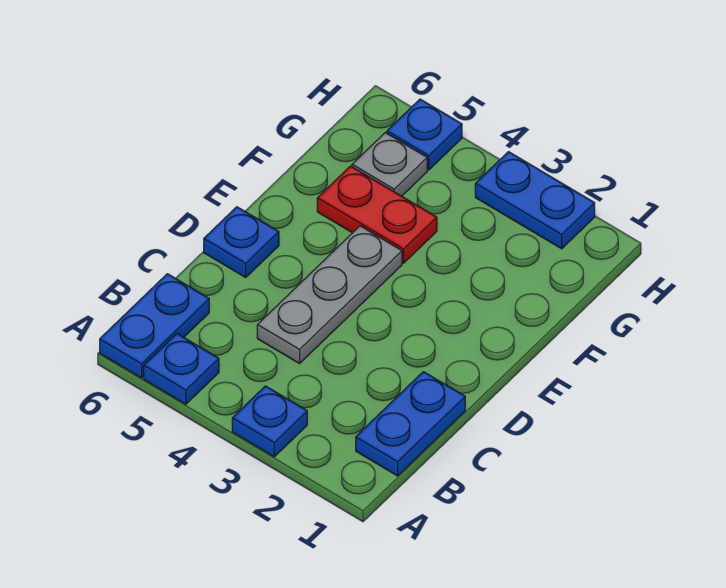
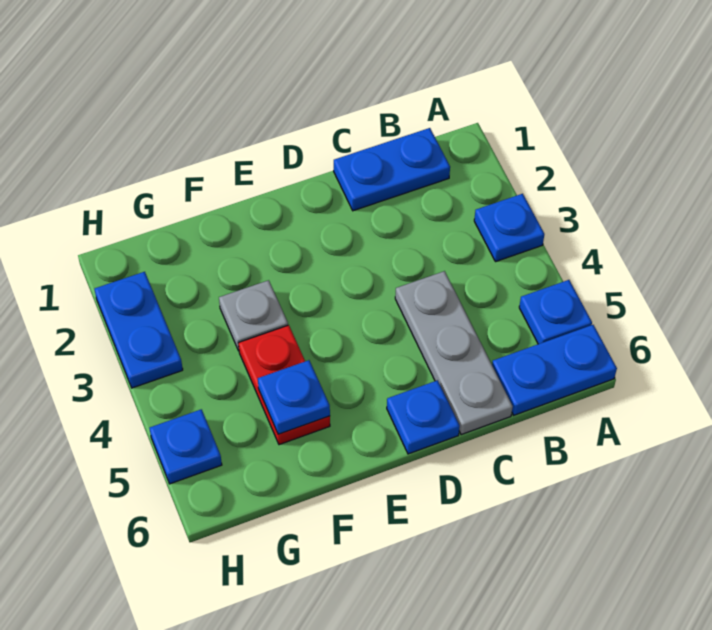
grey 1x3 plate [257,226,402,364] -> grey 1x3 plate turned to [395,271,513,435]
none -> blue 1x1 plate [258,360,330,434]
grey 1x1 plate [352,133,427,196] -> grey 1x1 plate moved to [219,280,288,351]

